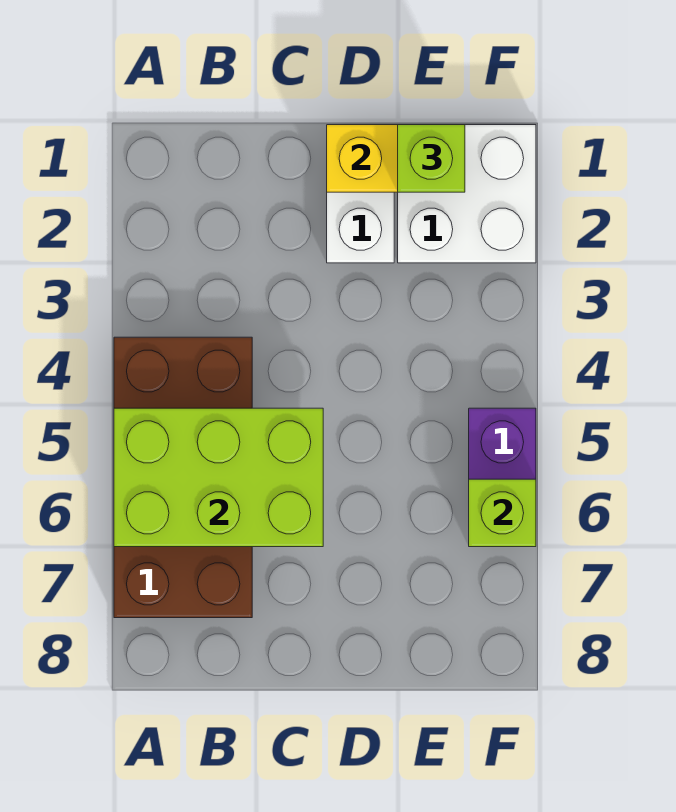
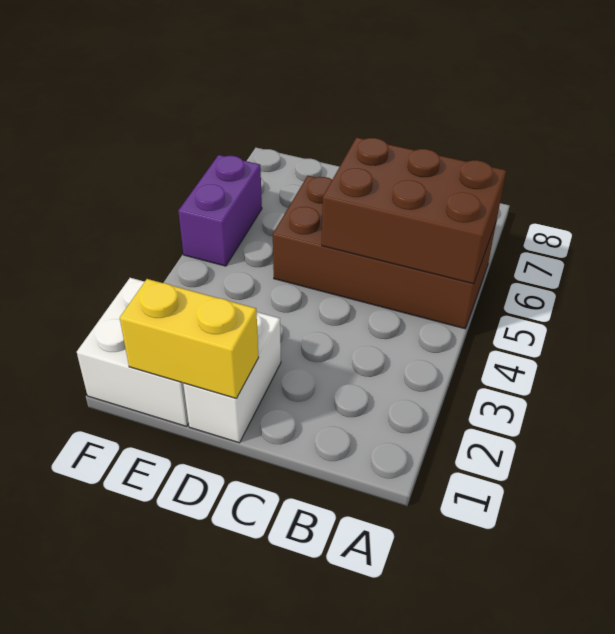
brown 2x4 brick [114,337,252,618] -> brown 2x4 brick turned to [273,176,496,329]
lime 2x3 brick [114,408,323,547] -> brown 2x3 brick [322,137,506,284]
lime 1x1 brick [398,125,465,192] -> none
lime 1x1 brick [469,479,536,547] -> none

